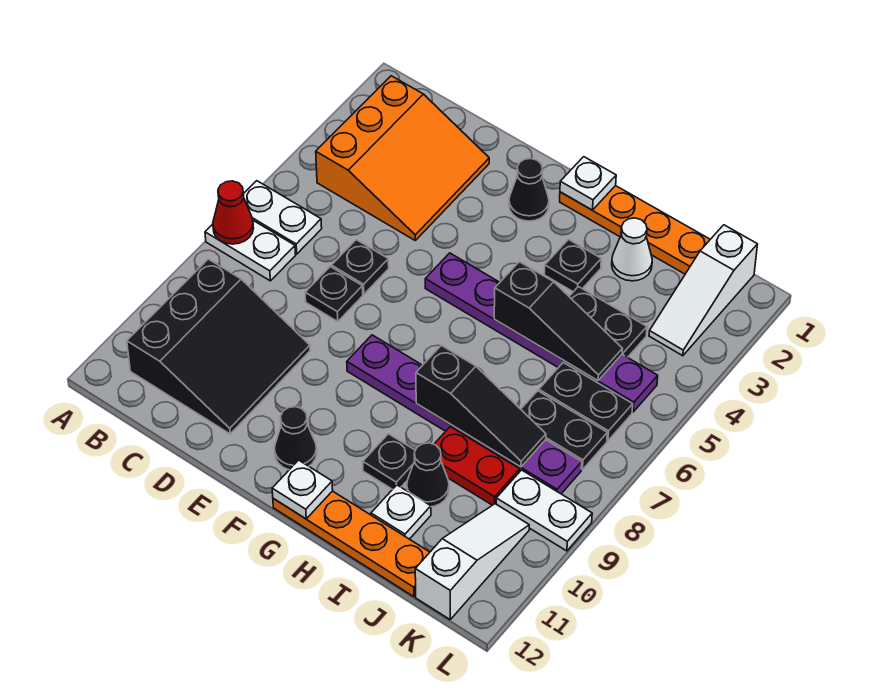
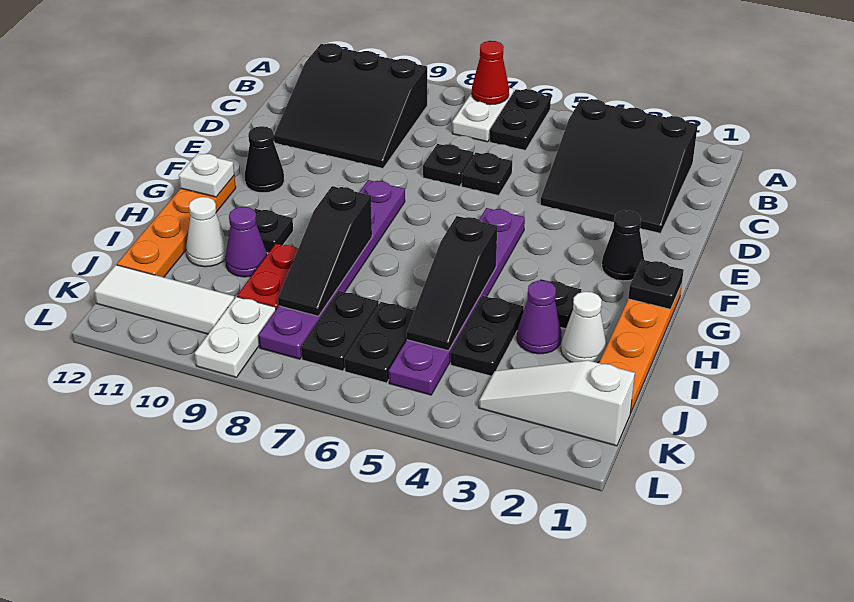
white 1x2 plate [244,181,322,254] -> black 1x2 plate [490,89,551,150]
orange 3x3 slope [316,76,489,240] -> black 3x3 slope [540,99,698,233]
white 1x1 plate [560,157,616,210] -> black 1x1 plate [628,260,684,309]
none -> purple 1x1 cone [517,280,561,354]
black 1x1 cone [407,443,449,507] -> purple 1x1 cone [225,207,267,277]
white 1x1 plate [371,485,431,539] -> white 1x1 cone [186,197,228,267]
white 1x3 slope [415,504,529,619] -> white 1x3 tile [94,265,235,334]

